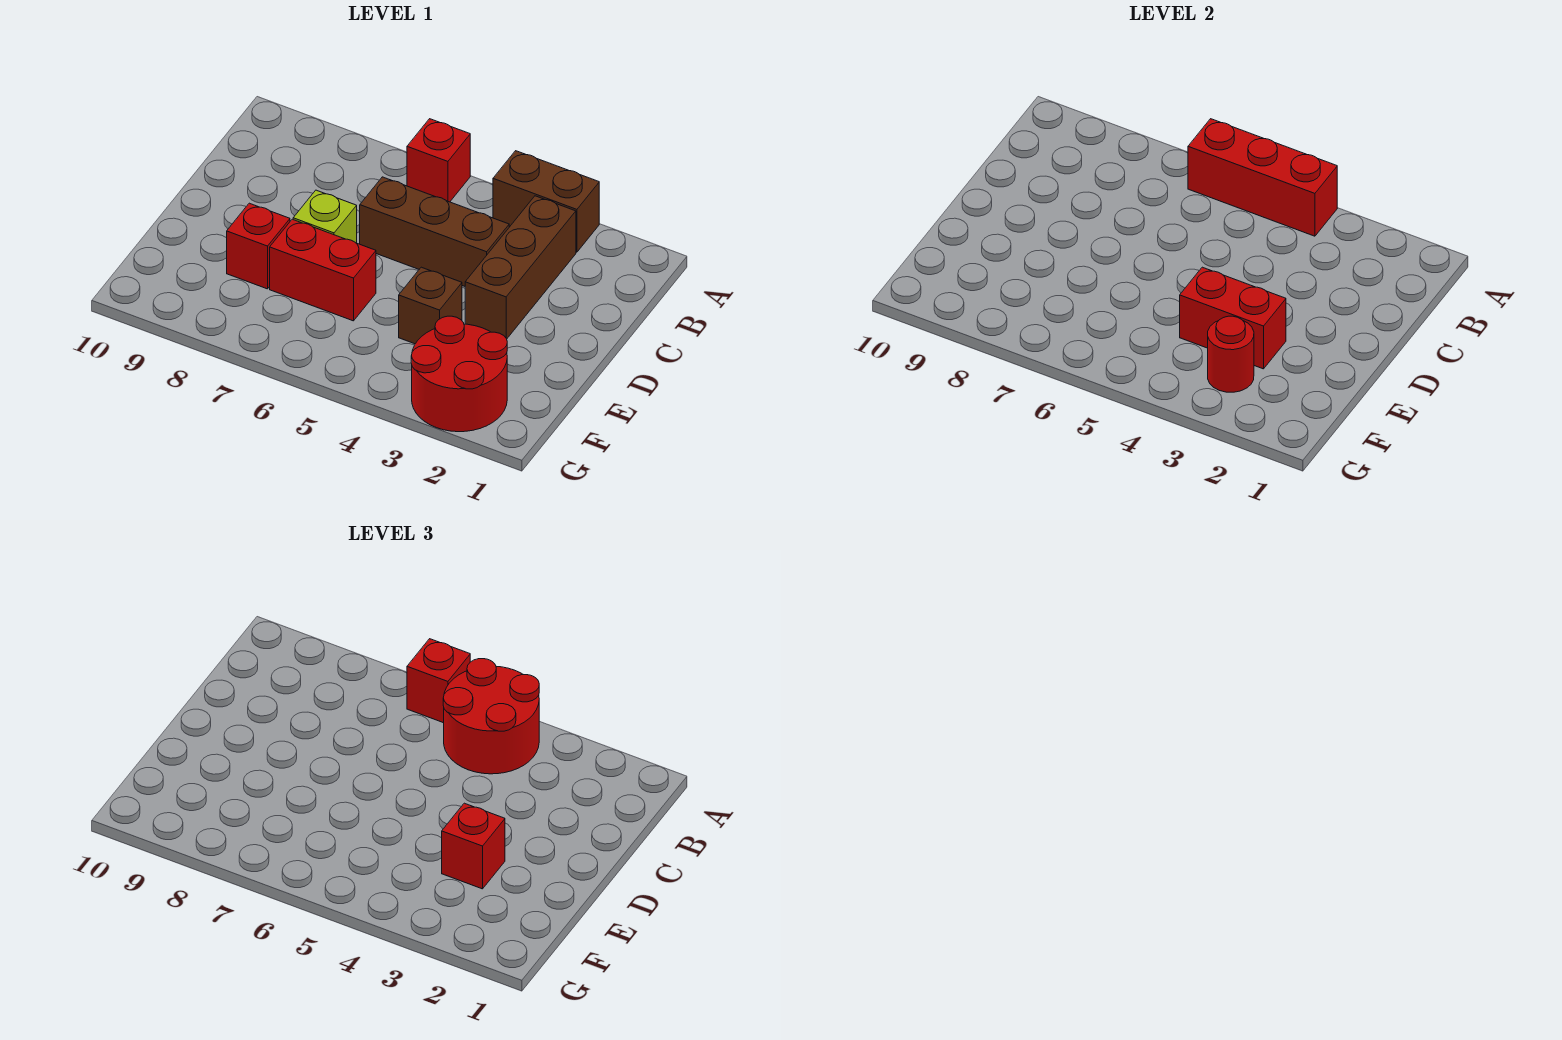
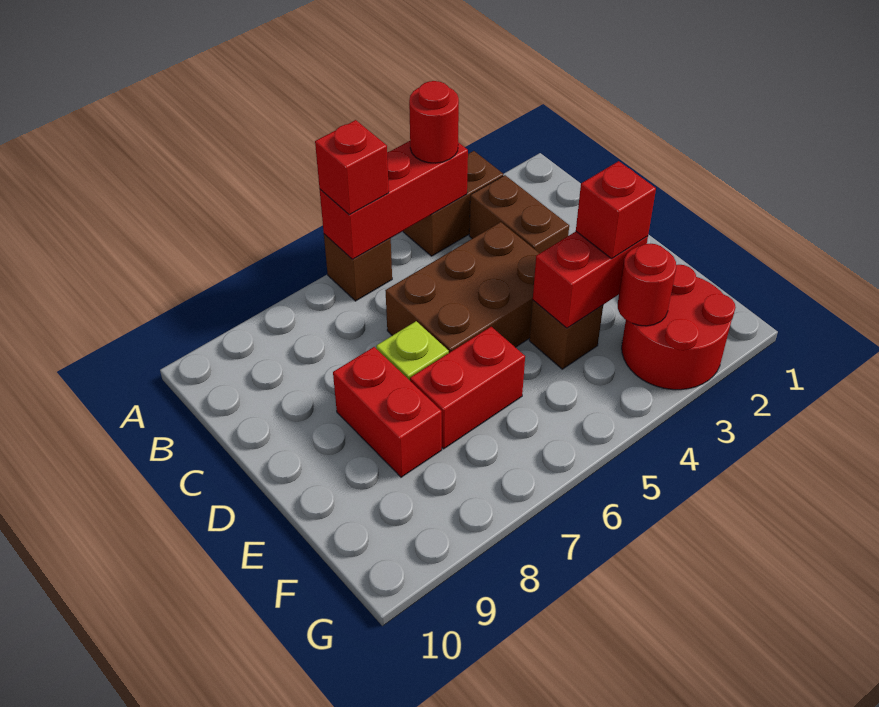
red 2x2 round brick [443,659,539,774] -> red 1x1 round brick [409,81,459,163]
red 1x1 brick [407,119,470,202] -> brown 1x1 brick [324,234,392,301]
brown 1x3 brick [465,196,576,339] -> brown 1x2 brick [469,175,569,253]
brown 1x3 brick [360,177,509,286] -> brown 2x3 brick [385,222,540,353]
red 1x1 brick [227,203,290,289] -> red 1x2 brick [333,347,442,477]

